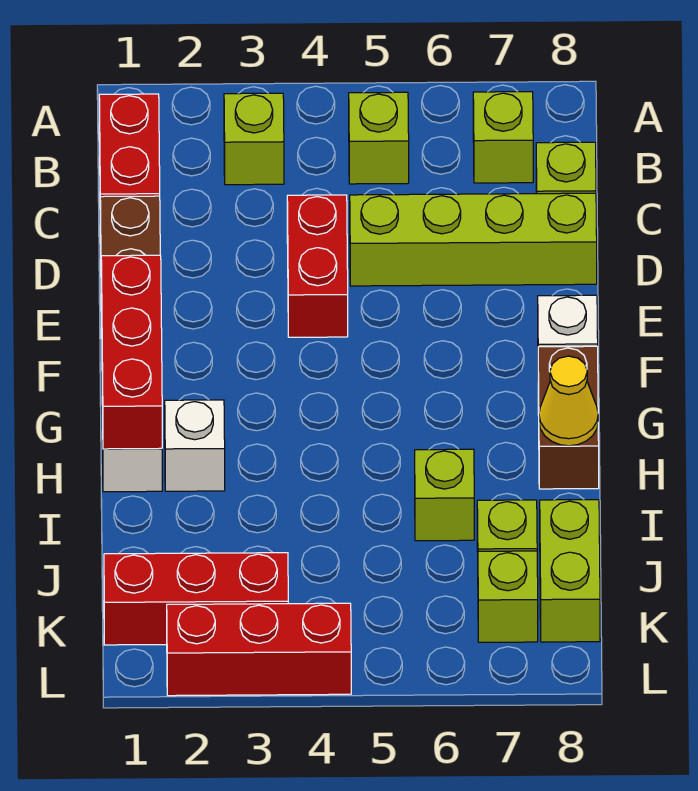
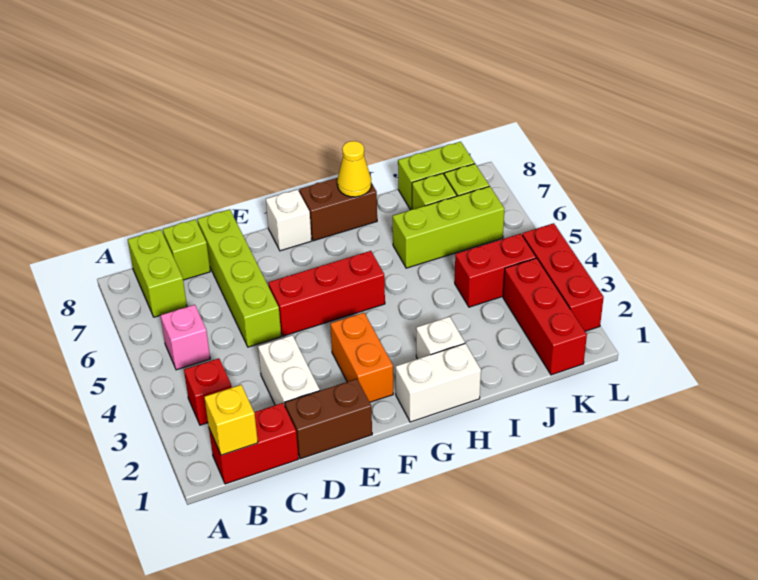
none -> yellow 1x1 brick [204,385,258,455]
lime 1x1 brick [224,93,284,185] -> red 1x1 brick [184,358,232,425]
lime 1x1 brick [349,92,409,184] -> pink 1x1 brick [160,305,210,370]
lime 1x1 brick [473,92,533,183] -> lime 1x2 brick [128,230,187,317]
none -> white 1x2 brick [258,335,320,406]
red 1x2 brick [287,195,348,337] -> red 1x2 brick moved to [455,234,536,307]
red 1x3 brick [101,255,162,449] -> red 1x3 brick moved to [268,251,385,336]
none -> orange 1x2 brick [330,313,393,402]
lime 1x1 brick [415,449,474,541] -> lime 1x3 brick [393,186,504,268]

